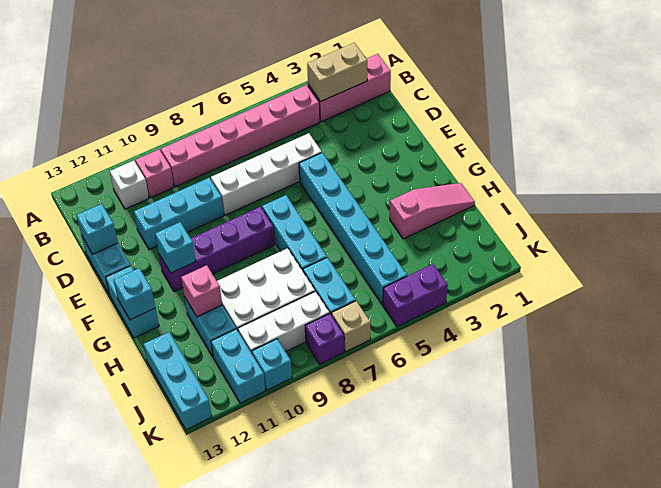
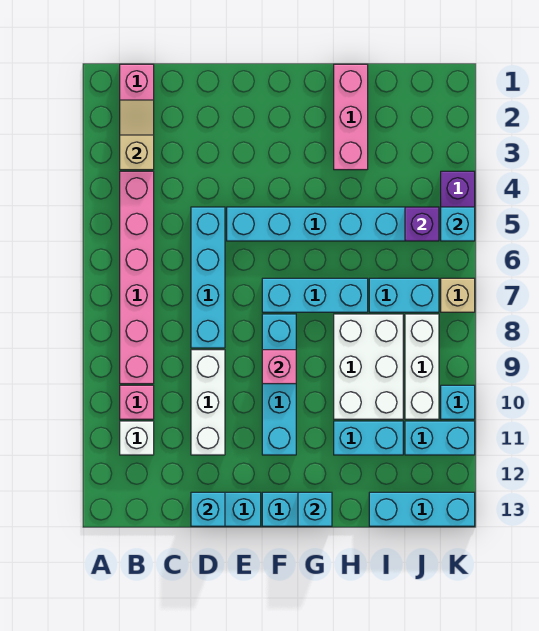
tan 1x2 brick [307,43,367,101] -> tan 1x2 slope [120,100,154,170]
white 1x4 brick [211,133,322,215] -> cyan 1x4 brick [191,207,225,348]
cyan 1x3 brick [134,178,224,250] -> white 1x3 brick [191,350,225,455]
purple 1x4 brick [159,207,275,292] -> cyan 1x4 brick [262,314,296,455]
cyan 1x1 brick [155,222,196,273] -> cyan 1x1 brick moved to [441,207,475,241]
pink 1x3 slope [390,183,475,239] -> pink 1x3 brick [334,64,368,170]
pink 1x1 brick [181,265,222,317] -> pink 1x1 brick moved to [262,350,296,384]
purple 1x1 brick [305,314,344,364] -> purple 1x1 brick moved to [405,207,439,241]

